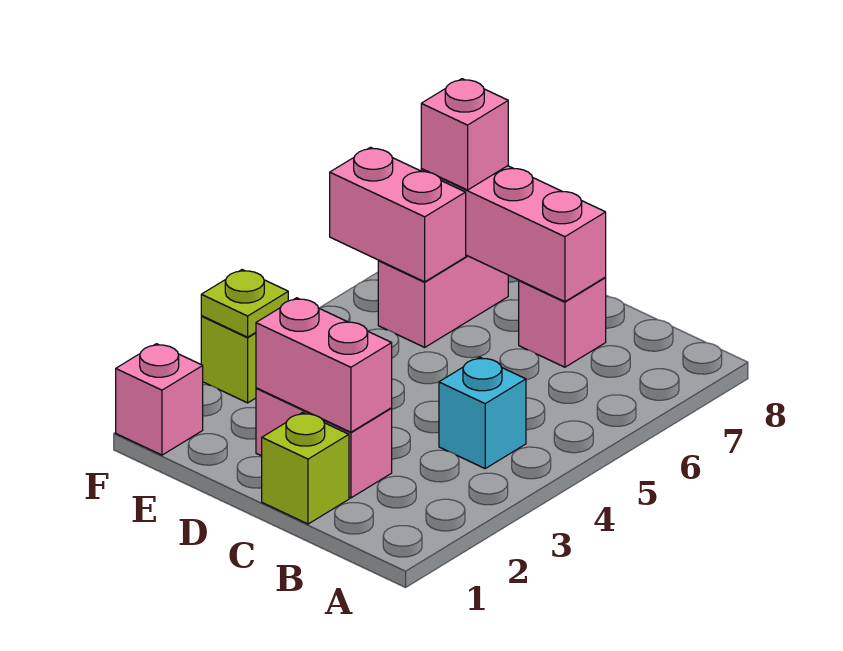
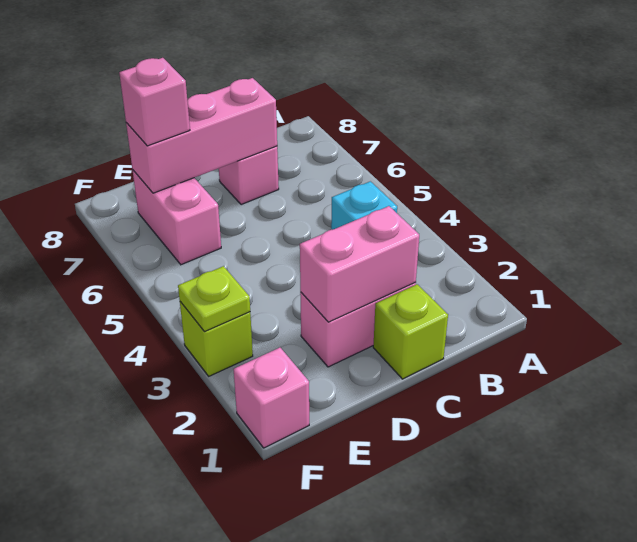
pink 1x2 brick [330,147,466,282] -> none

